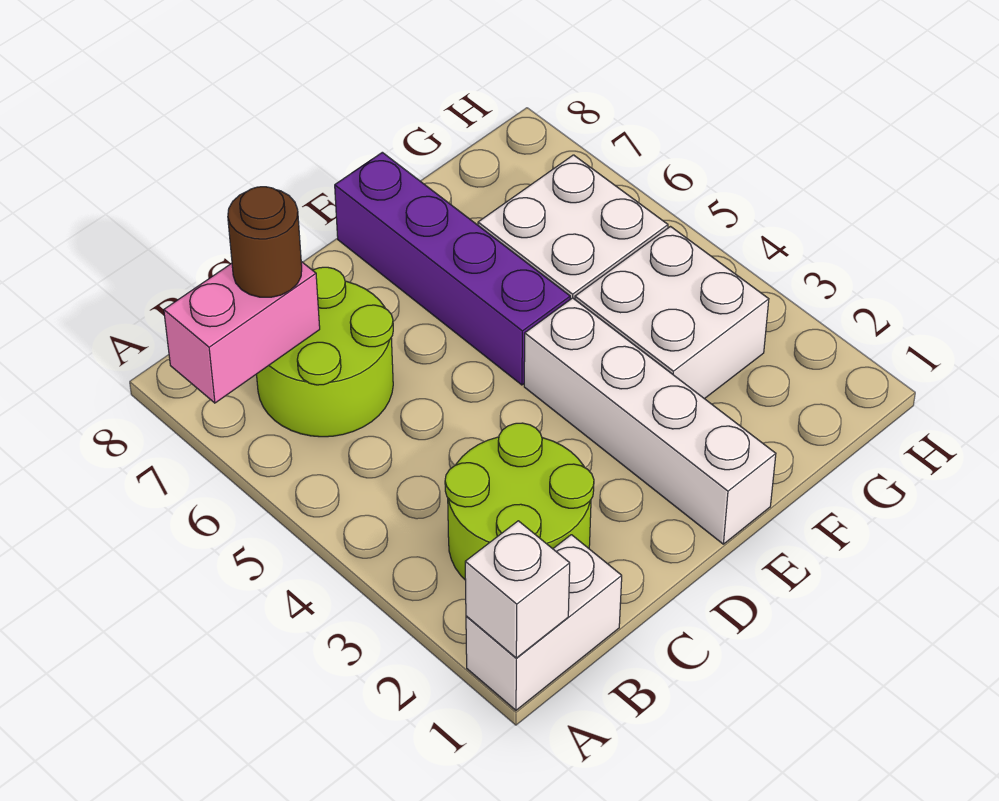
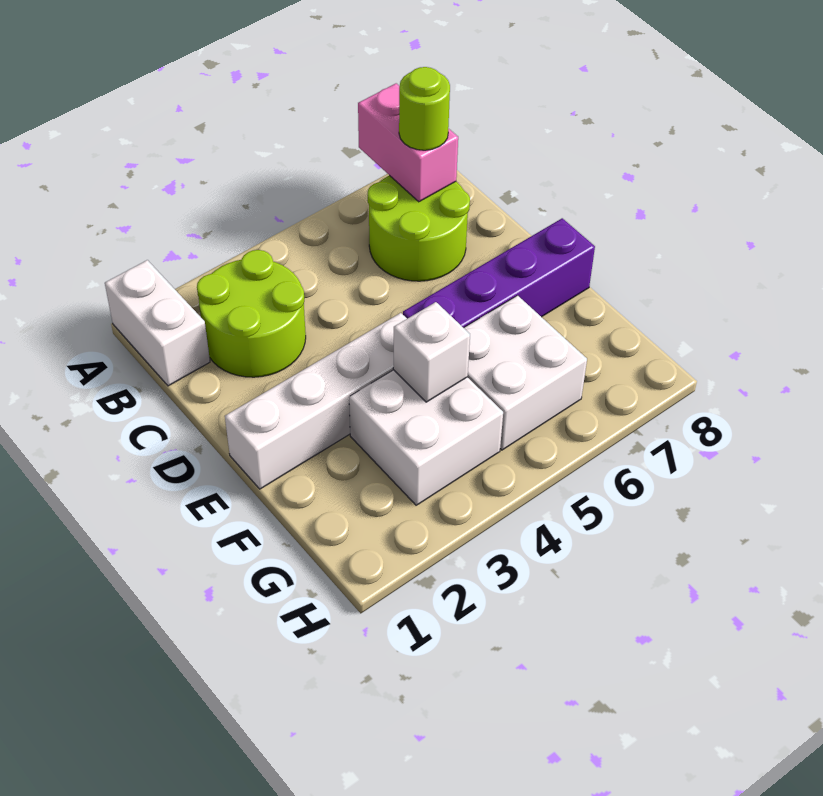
white 1x1 brick [465,521,570,658] -> white 1x1 brick moved to [393,302,470,402]
brown 1x1 round brick [228,187,302,297] -> lime 1x1 round brick [399,67,450,150]

